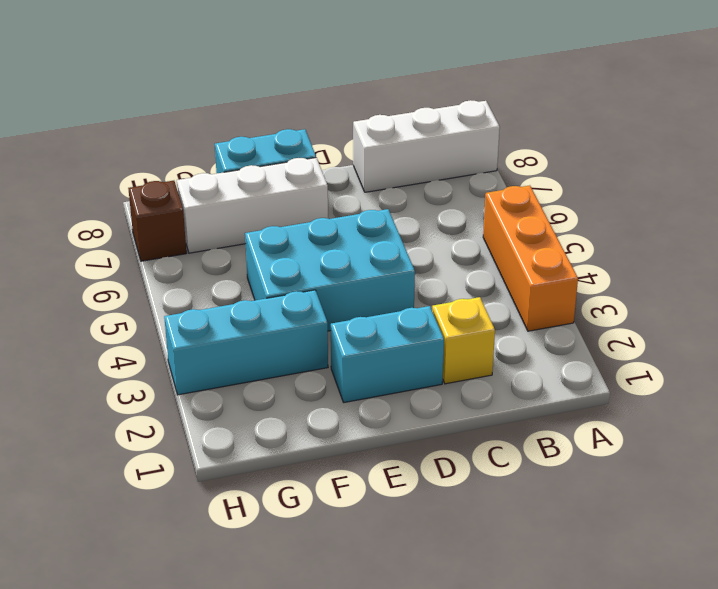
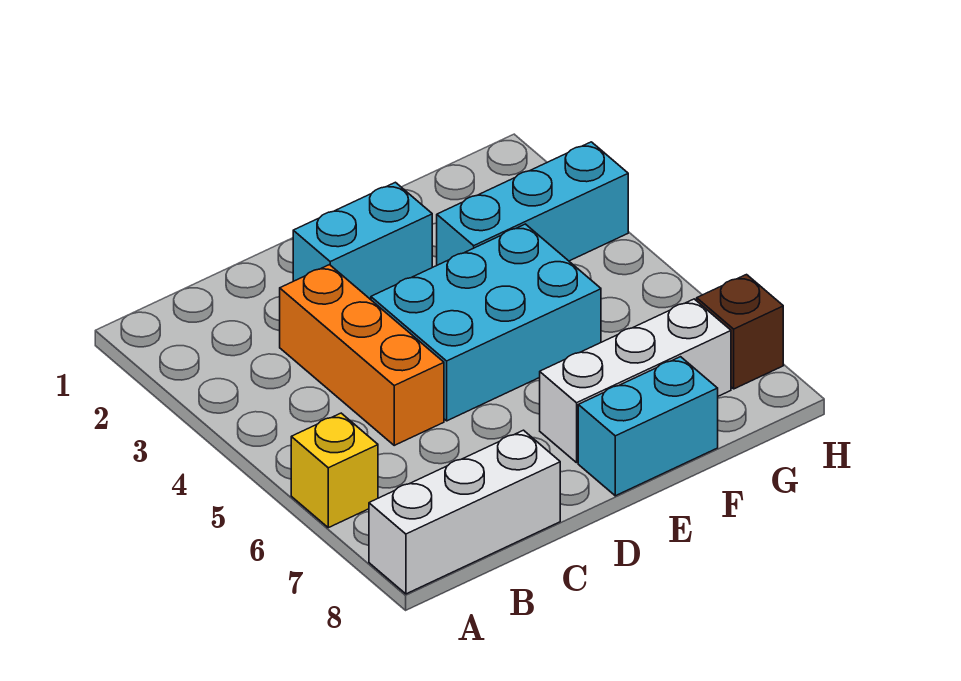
orange 1x3 brick [483,185,578,331] -> orange 1x3 brick moved to [280,265,444,445]
yellow 1x1 brick [432,297,495,384] -> yellow 1x1 brick moved to [291,413,378,528]

